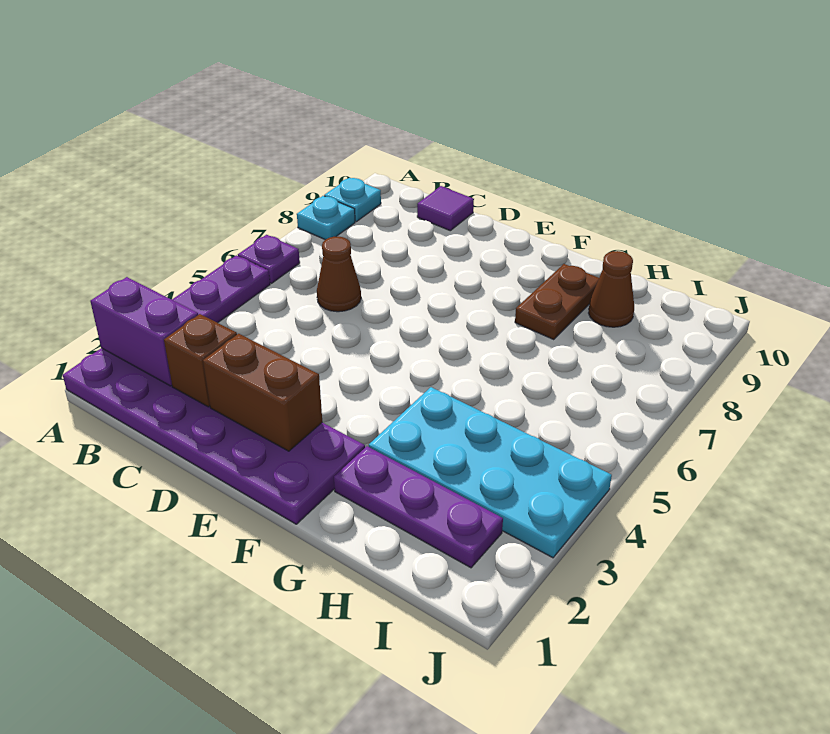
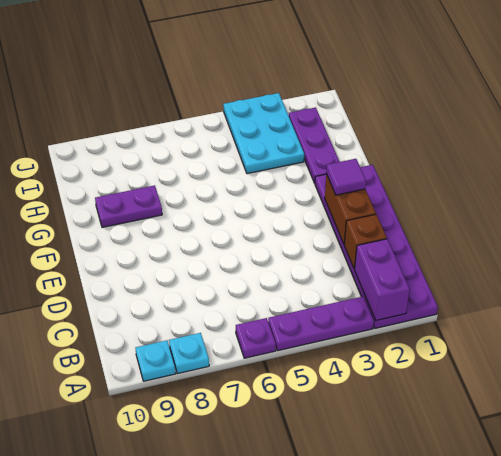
brown 1x1 cone [317,237,361,312] -> none
purple 1x1 tile [417,186,474,231] -> purple 1x1 tile moved to [326,159,366,195]
cyan 2x4 plate [369,387,612,558] -> cyan 2x3 plate [223,93,304,174]
brown 1x2 plate [515,264,599,339] -> purple 1x2 plate [95,185,162,227]
brown 1x1 cone [589,251,634,327] -> none

